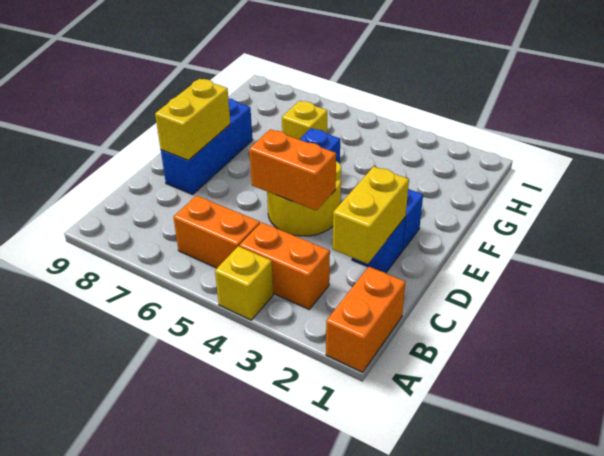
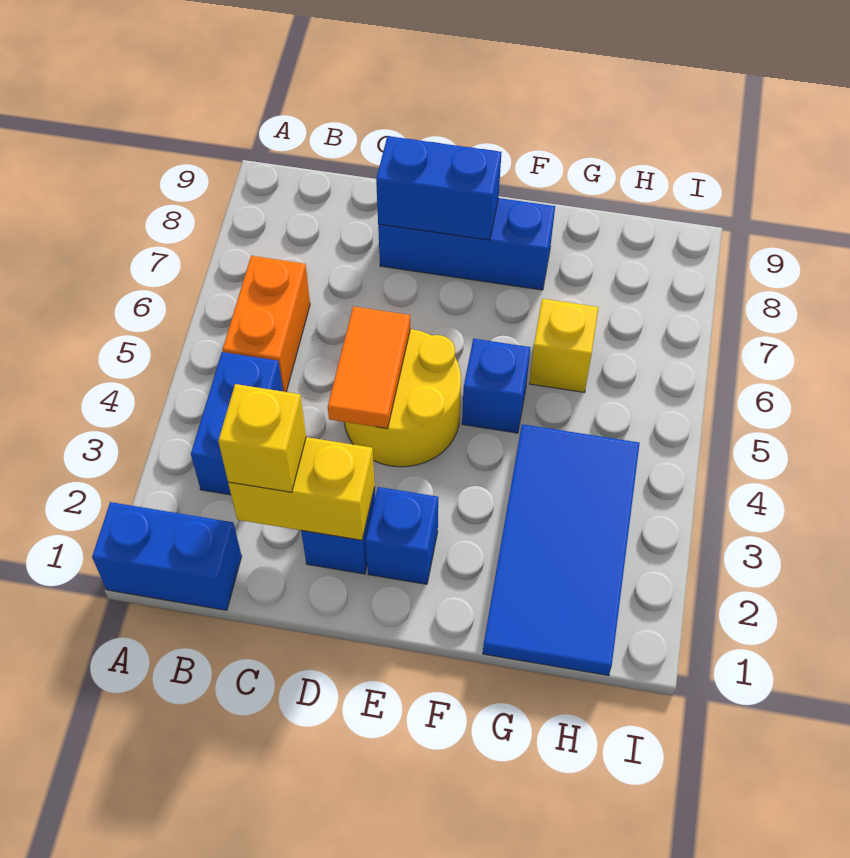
orange 1x2 brick [326,267,406,372] -> blue 1x2 brick [92,502,242,610]
yellow 1x1 brick [215,246,273,320] -> yellow 1x1 brick moved to [218,384,306,492]
orange 1x2 brick [239,222,330,309] -> blue 1x2 brick [191,352,283,495]
orange 1x2 brick [249,129,336,210] -> orange 1x2 tile [328,307,411,429]
yellow 1x2 brick [155,79,230,160] -> blue 1x2 brick [376,136,502,240]
none -> blue 2x4 tile [483,424,640,676]

